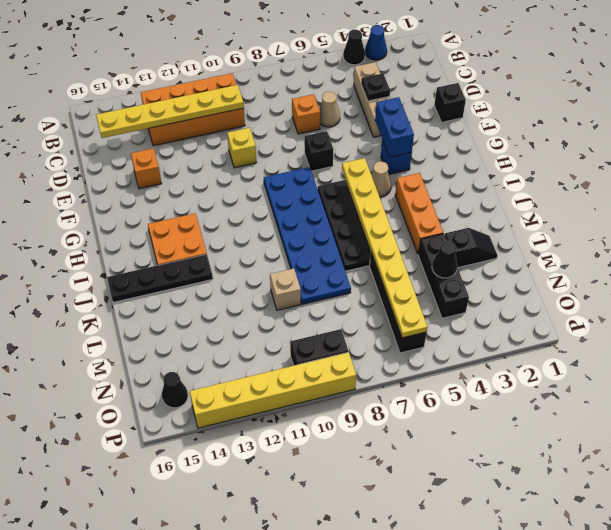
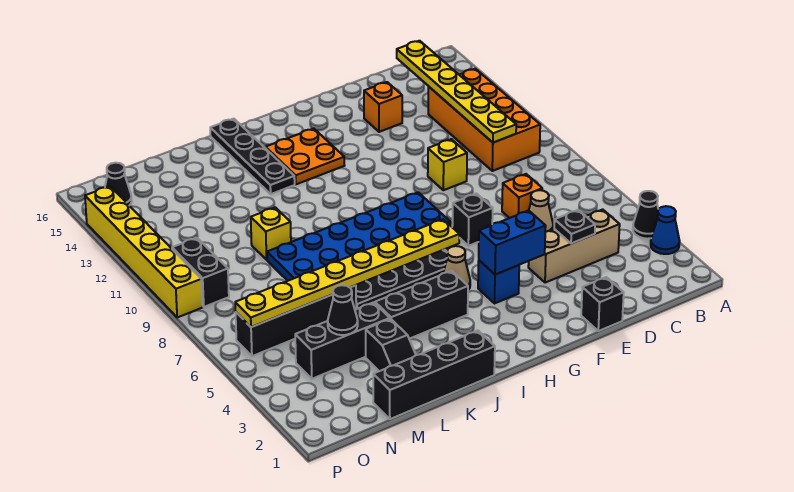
orange 1x3 brick [395,173,443,253] -> black 1x3 brick [375,271,468,339]
none -> black 1x4 brick [373,330,495,419]
tan 1x1 brick [270,268,301,310] -> yellow 1x1 brick [251,207,291,260]

